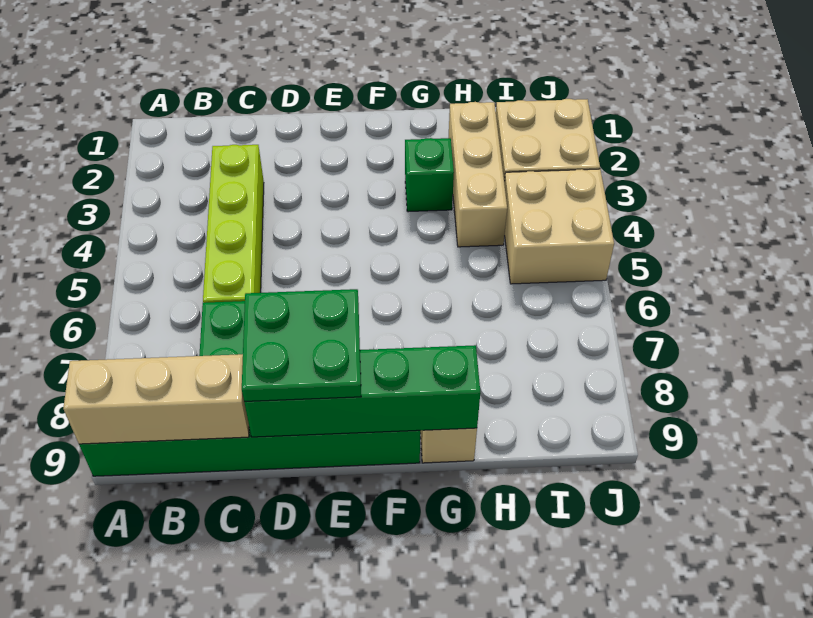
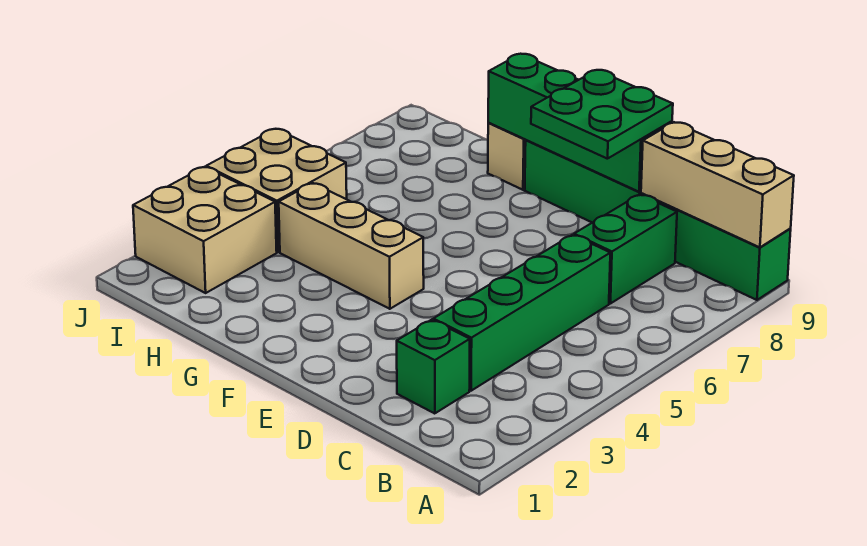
lime 1x4 brick [203,145,264,303] -> green 1x4 brick [433,235,610,391]
green 1x1 brick [405,138,454,212] -> green 1x1 brick moved to [397,320,470,414]
tan 1x3 brick [449,102,507,247] -> tan 1x3 brick turned to [279,183,424,309]

